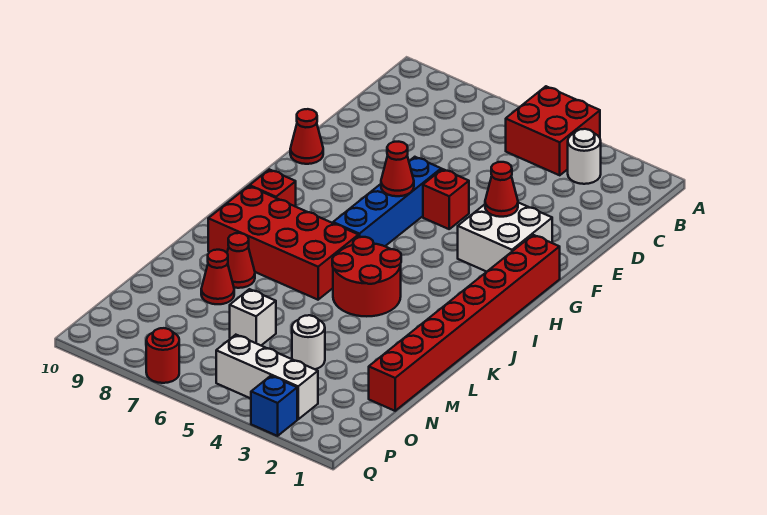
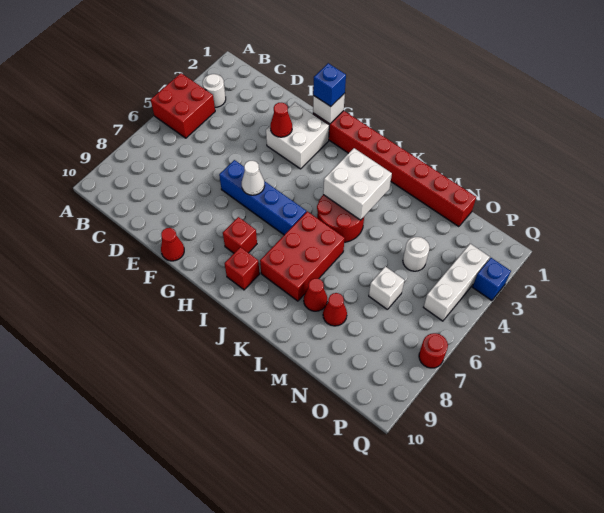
red 1x1 brick [423,169,469,229] -> red 1x1 brick moved to [223,217,257,253]
none -> white 1x1 brick [313,93,345,124]
none -> blue 1x1 brick [313,63,346,107]
red 1x1 cone [381,142,414,196] -> white 1x1 cone [242,161,265,195]
none -> white 2x2 brick [323,148,392,220]
red 2x4 brick [208,186,359,300] -> red 2x3 brick [260,211,345,301]

